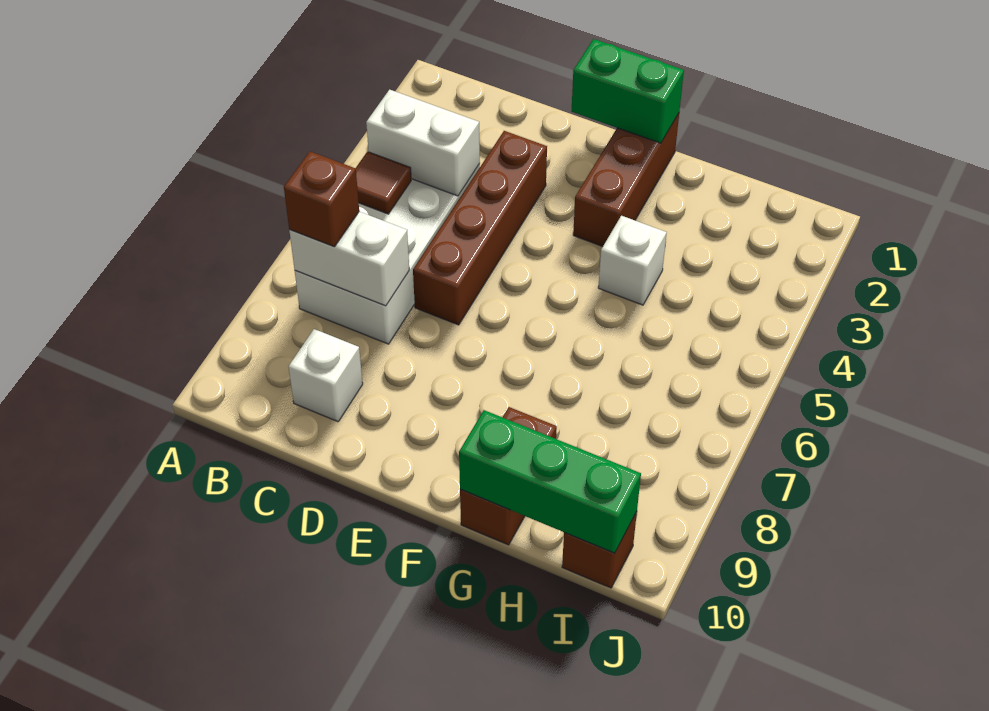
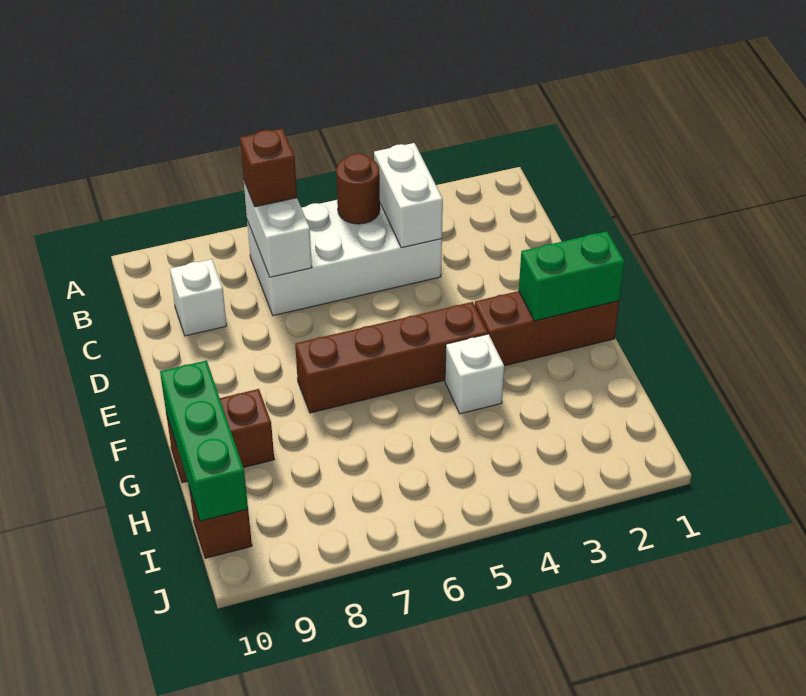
brown 1x1 tile [355,152,411,214] -> brown 1x1 round brick [336,154,380,224]
brown 1x4 brick [413,131,547,325] -> brown 1x4 brick moved to [295,302,488,413]
green 1x2 brick [572,39,684,143] -> green 1x2 brick turned to [519,231,625,321]

